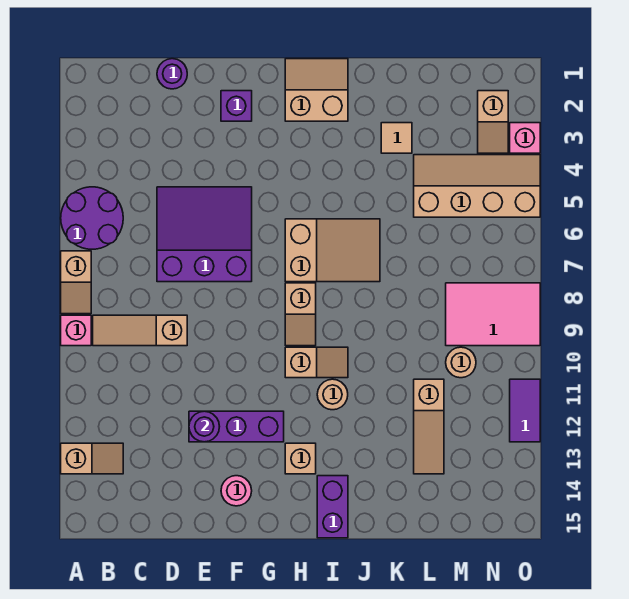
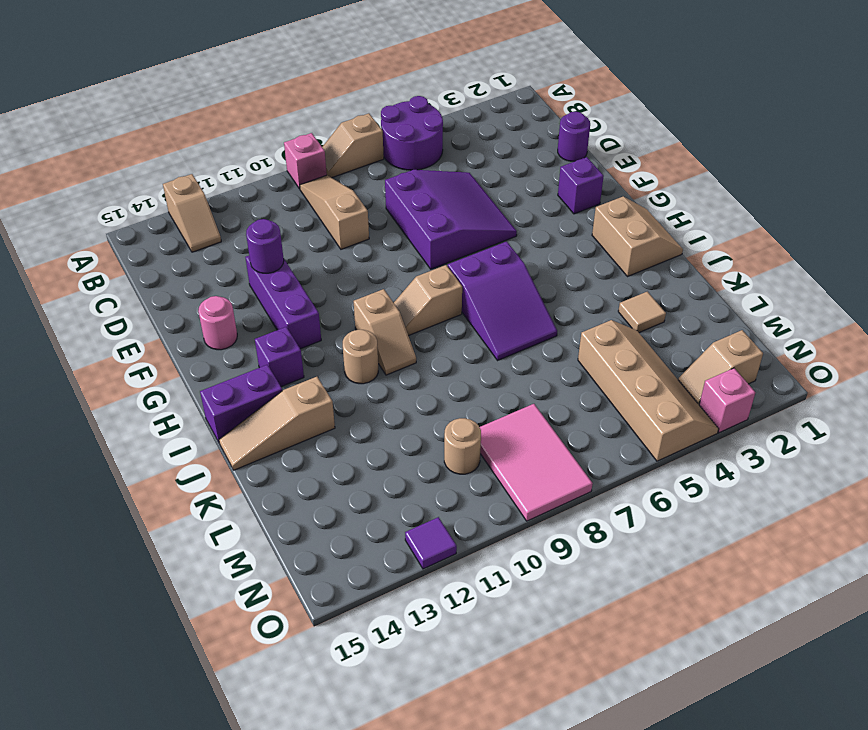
tan 2x3 slope [285,219,380,282] -> purple 2x3 slope [448,242,557,360]
tan 1x1 brick [285,443,316,474] -> purple 1x1 brick [255,327,304,387]
tan 1x3 slope [414,379,444,474] -> tan 1x3 slope moved to [219,377,335,470]
purple 1x2 tile [510,379,540,442] -> purple 1x1 tile [405,517,457,569]

